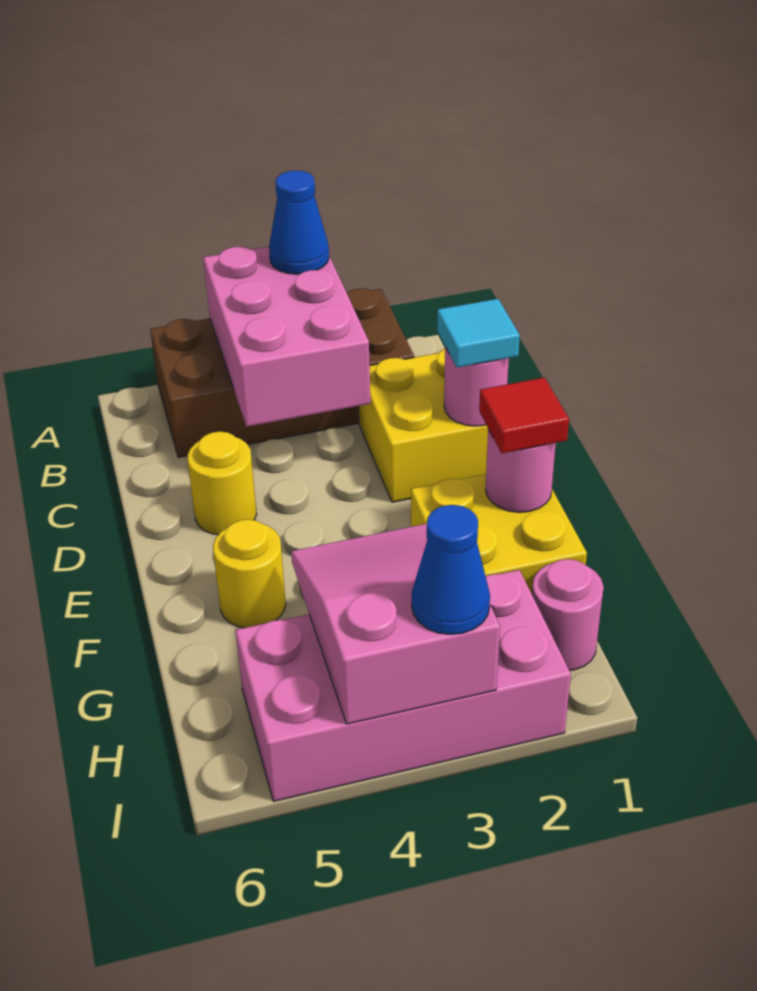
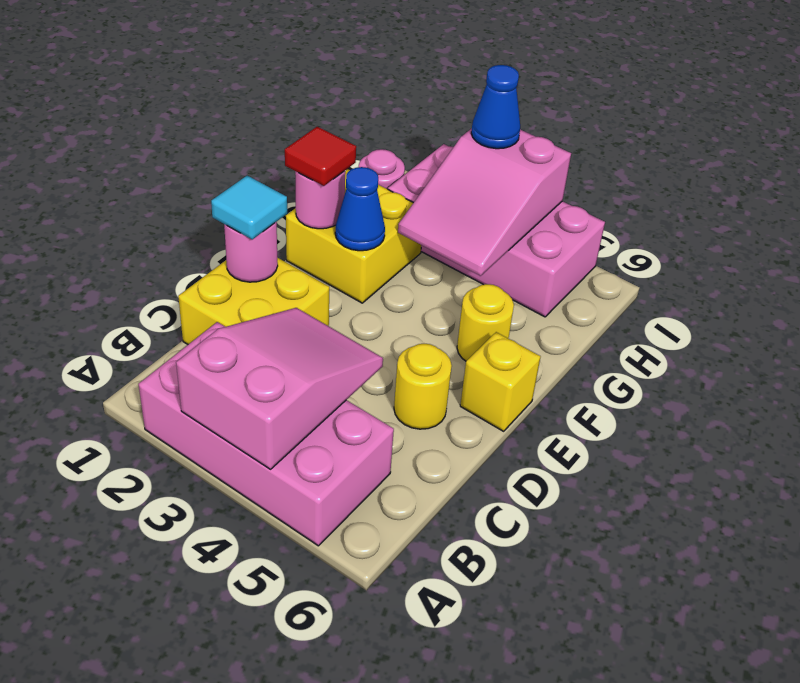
brown 2x4 brick [150,288,414,458] -> pink 2x4 brick [138,322,394,546]
pink 2x3 brick [203,246,370,427] -> pink 2x3 slope [176,308,383,469]
blue 1x1 cone [269,171,329,274] -> blue 1x1 cone moved to [335,167,385,251]
none -> yellow 1x1 brick [460,332,540,431]

